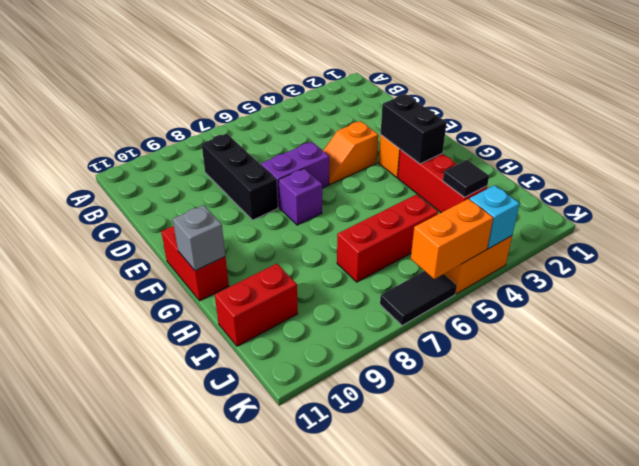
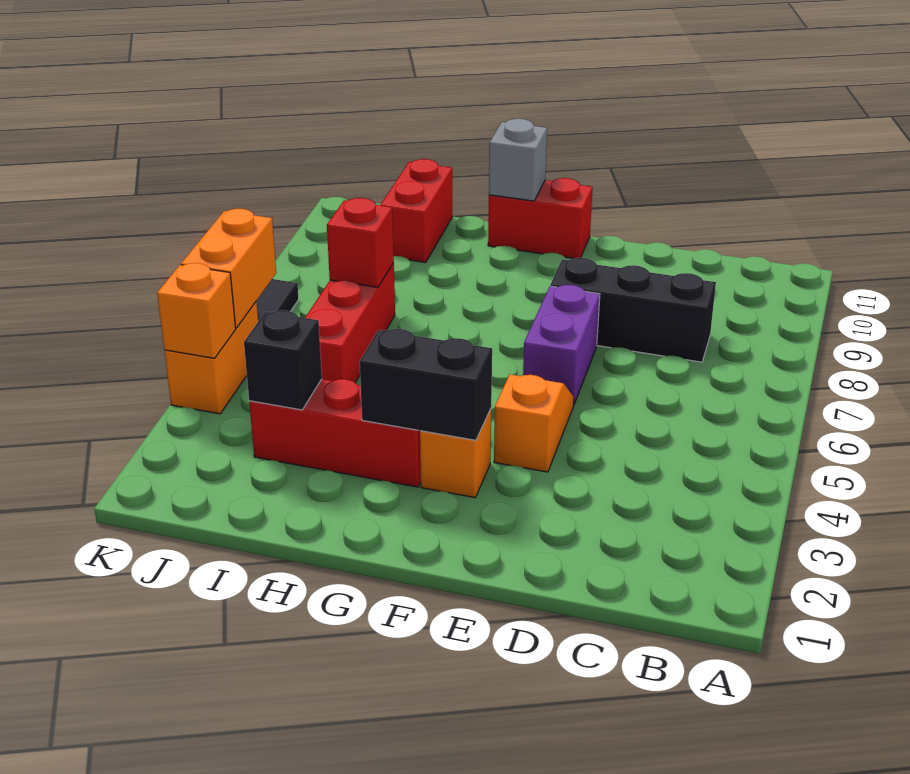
purple 1x1 brick [279,168,322,225] -> none
black 1x1 tile [443,160,489,197] -> black 1x1 brick [244,310,322,410]
none -> red 1x1 brick [327,198,394,287]
cyan 1x1 brick [470,185,520,249] -> orange 1x1 brick [157,263,236,358]

